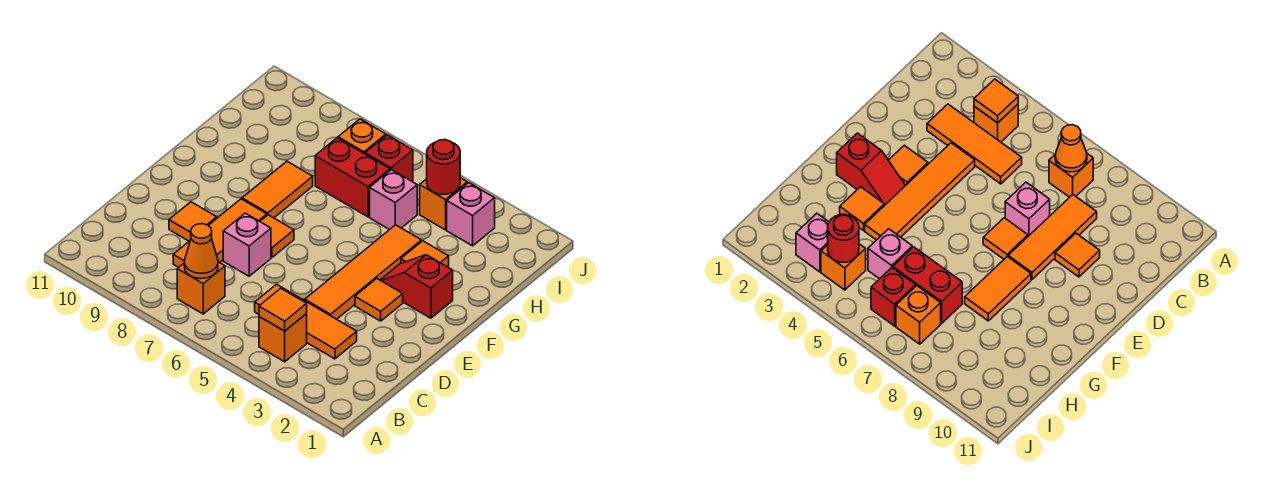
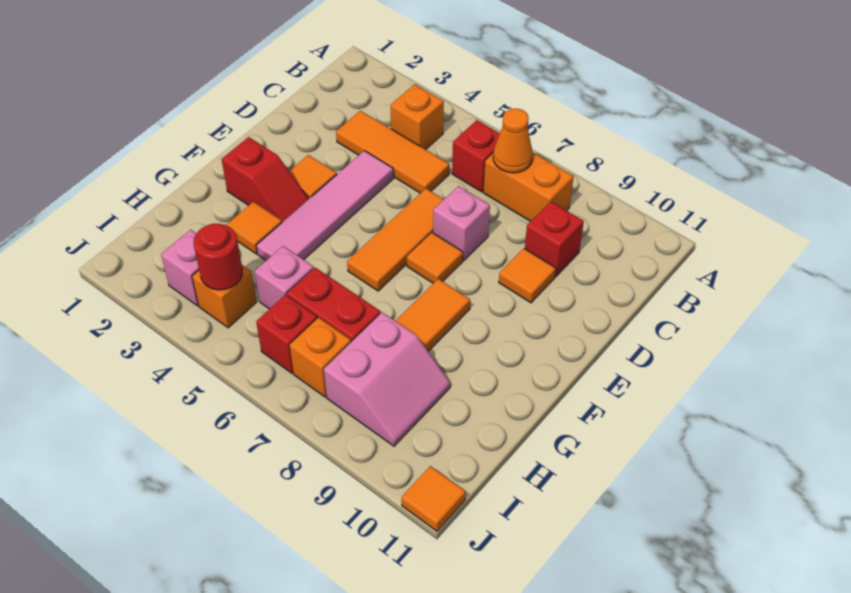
orange 1x1 tile [259,288,307,331] -> orange 1x1 tile moved to [402,466,466,531]
none -> red 1x1 brick [452,120,500,192]
orange 1x1 brick [177,262,225,314] -> orange 1x2 brick [484,153,574,221]
orange 1x3 tile [173,199,267,267] -> orange 1x3 tile moved to [347,189,444,291]
none -> red 1x1 brick [525,202,584,276]
orange 1x4 tile [305,225,421,319] -> pink 1x4 tile [256,151,394,260]
none -> pink 2x2 slope [324,312,450,446]

